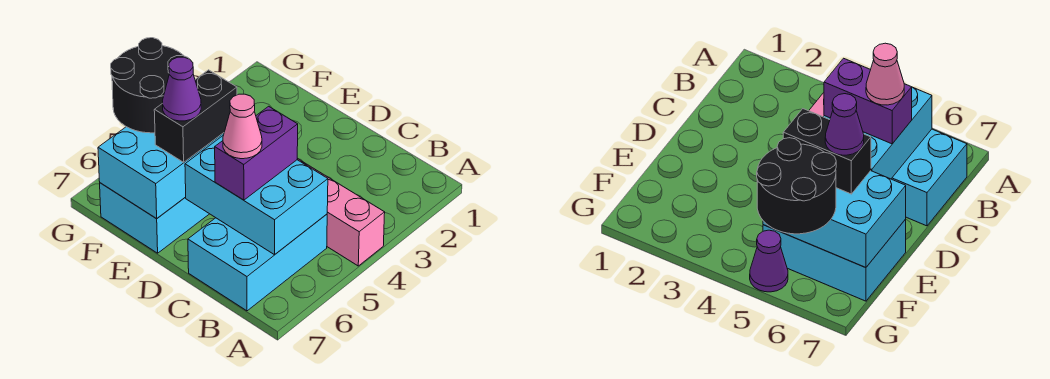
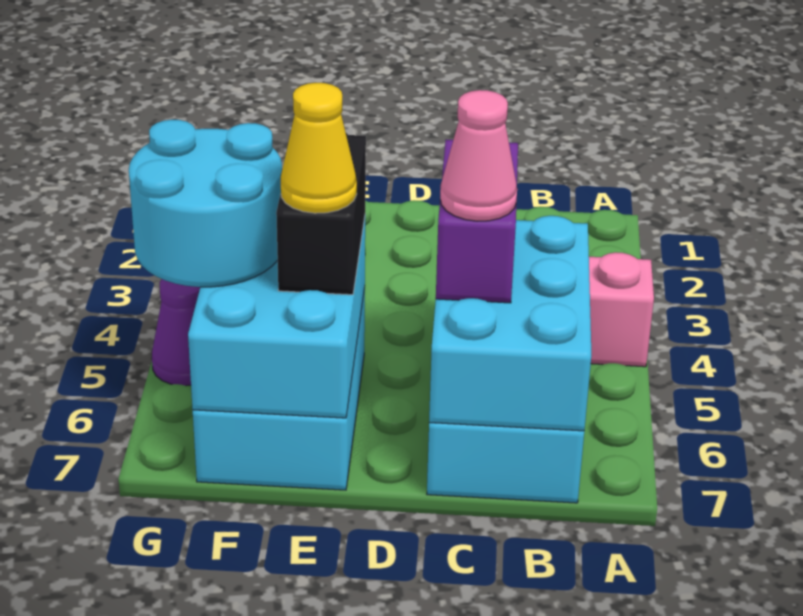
cyan 2x3 brick [185,135,328,255] -> cyan 2x3 brick turned to [429,216,591,431]
purple 1x1 cone [162,57,201,121] -> yellow 1x1 cone [281,83,357,213]
black 2x2 round brick [111,38,189,133] -> cyan 2x2 round brick [129,120,282,287]

